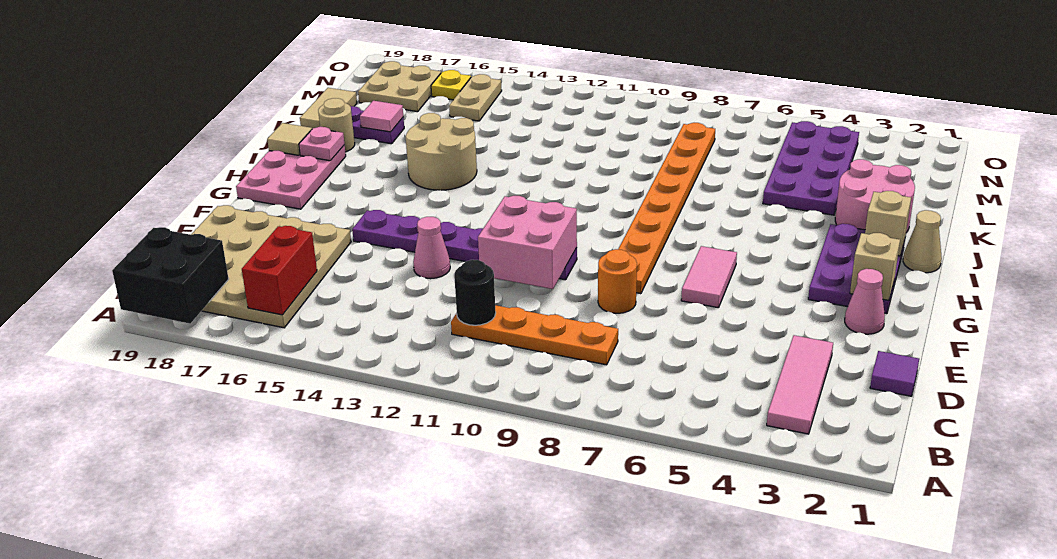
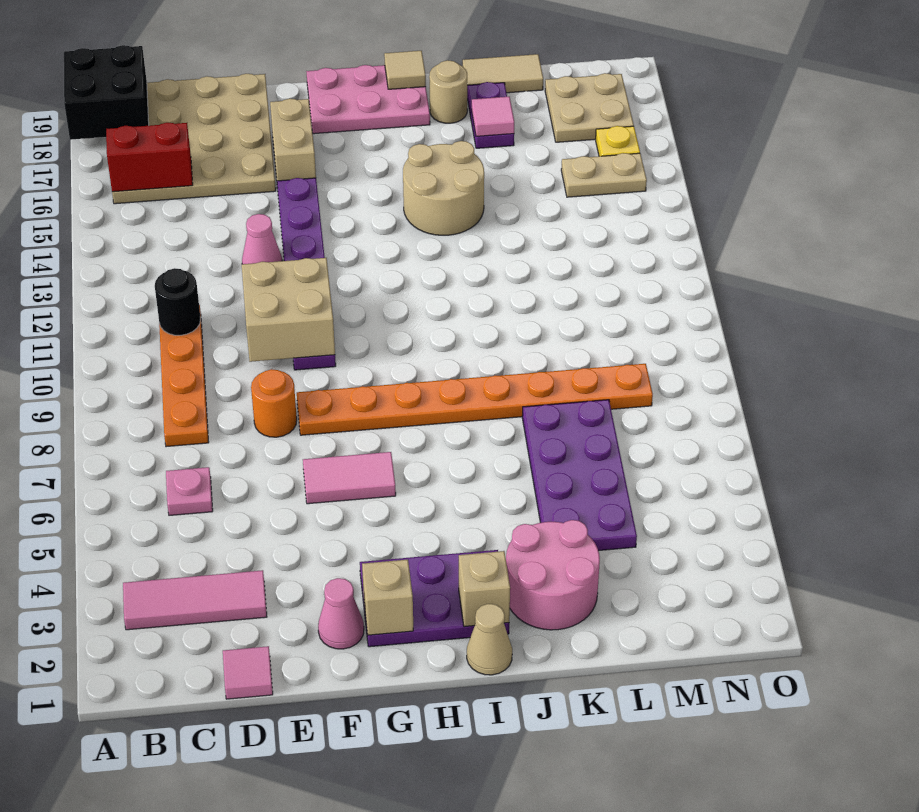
purple 1x1 tile [870,351,919,396] -> pink 1x1 tile [223,646,273,699]
pink 2x2 brick [478,196,577,289] -> tan 2x2 brick [242,258,335,362]
none -> tan 1x2 brick [270,99,316,181]
pink 1x1 plate [299,127,344,161] -> pink 1x1 plate moved to [166,467,213,515]
purple 2x4 plate [763,121,859,215] -> purple 2x4 plate turned to [522,400,637,551]

